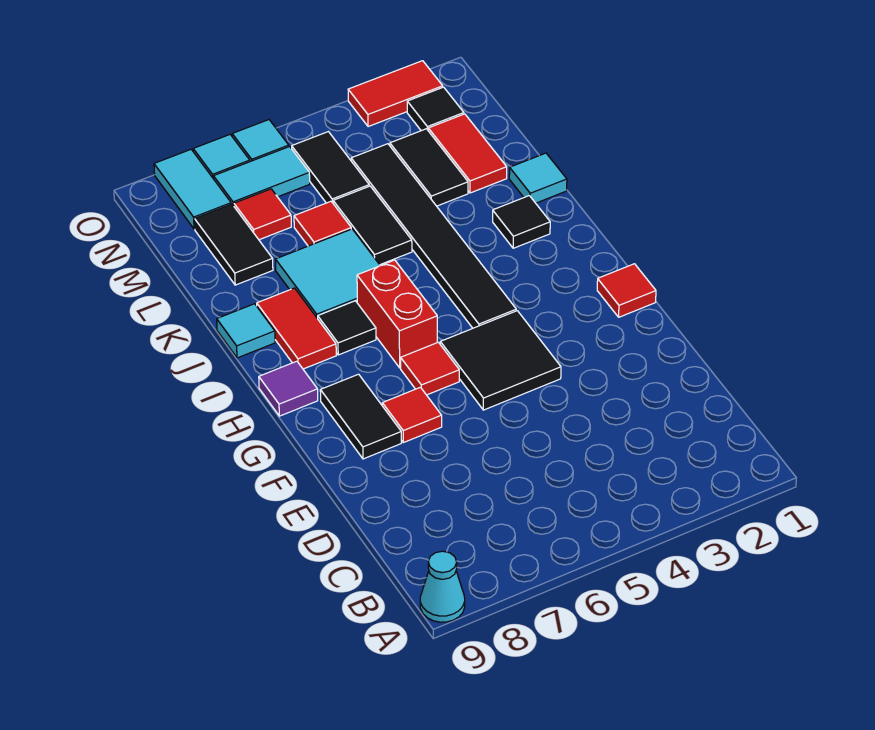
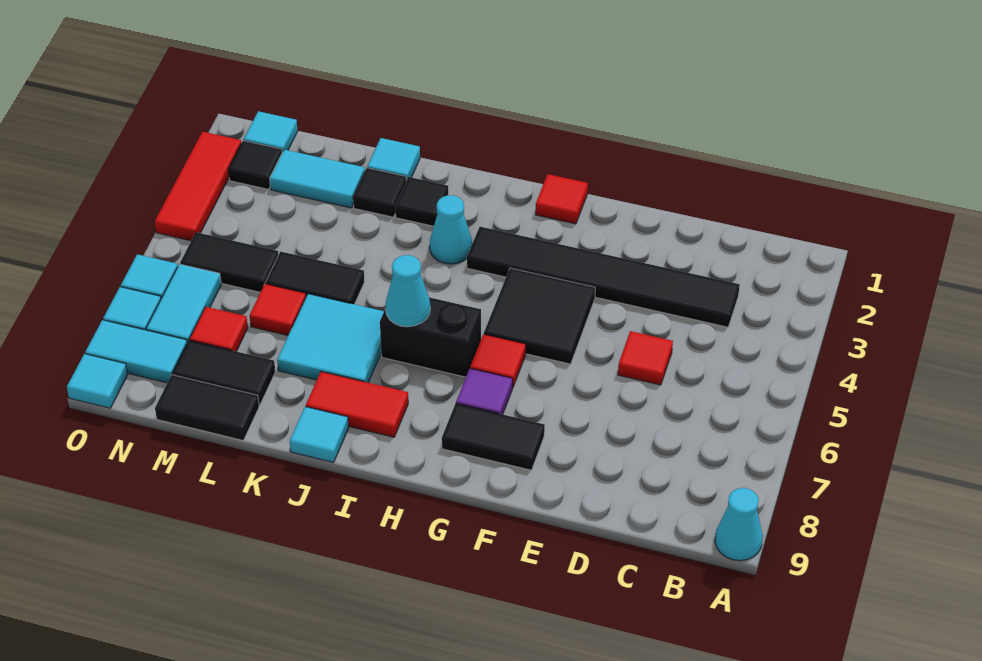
red 1x1 tile [382,387,442,443] -> red 1x1 tile moved to [618,331,673,385]
black 1x6 tile [351,144,516,328] -> black 1x6 tile moved to [467,227,740,327]
red 1x2 brick [357,260,437,368] -> black 1x2 brick [380,297,481,377]
purple 1x1 tile [259,361,318,416] -> purple 1x1 tile moved to [456,369,512,414]
none -> cyan 1x1 cone [430,195,472,264]
none -> cyan 1x1 cone [385,255,430,327]
black 1x1 tile [318,301,376,355] -> black 1x1 tile moved to [353,168,406,217]
red 1x2 tile [428,114,507,193] -> cyan 1x2 tile [270,150,365,208]
black 1x2 tile [390,129,468,206] -> black 1x2 tile moved to [155,375,259,440]
none -> cyan 1x1 tile [244,111,298,152]
red 1x2 tile [348,61,443,127] -> red 1x3 tile [155,132,241,241]
none -> cyan 1x1 tile [67,354,127,408]

